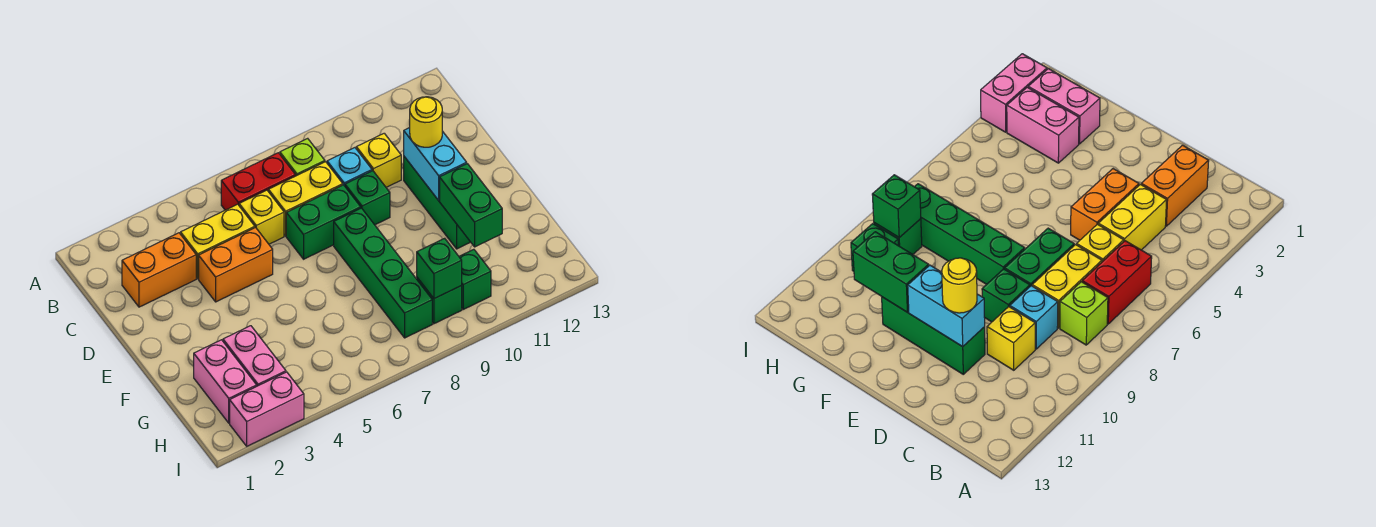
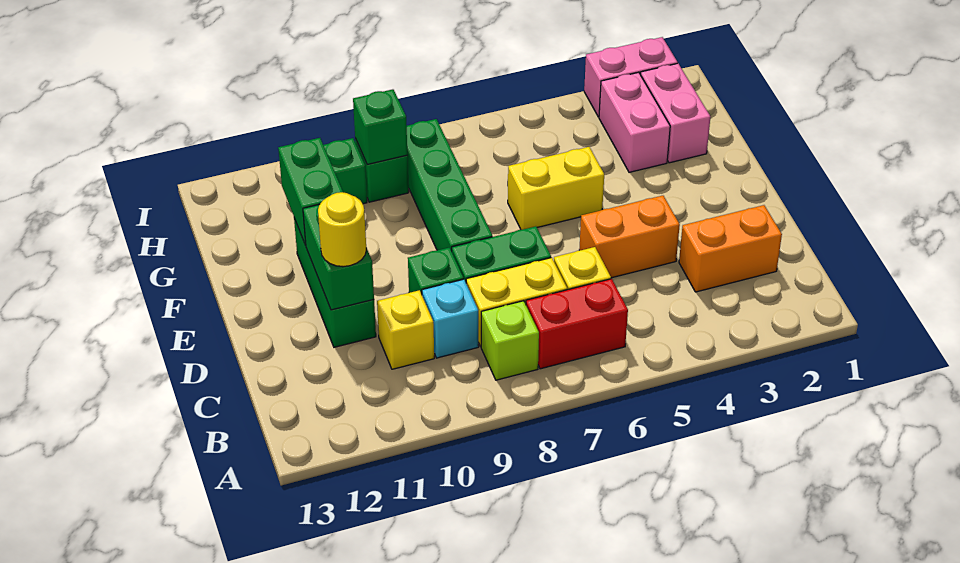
yellow 1x2 brick [181,204,255,279] -> yellow 1x2 brick moved to [508,147,604,230]
cyan 1x2 brick [404,128,467,200] -> green 1x2 brick [303,205,374,310]

